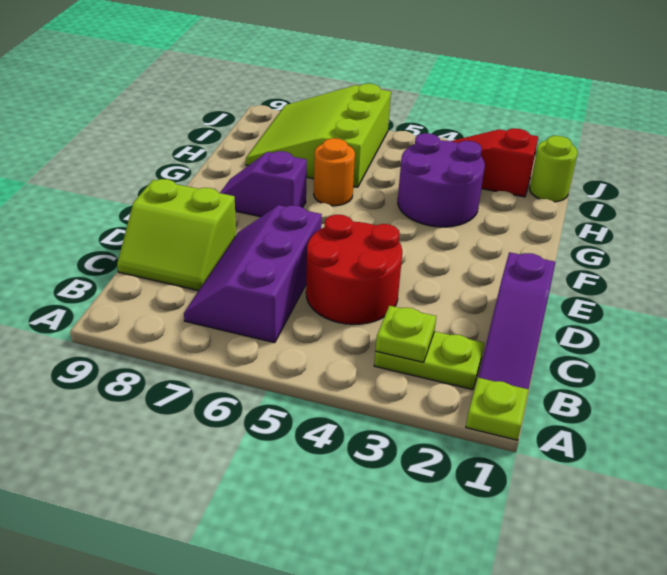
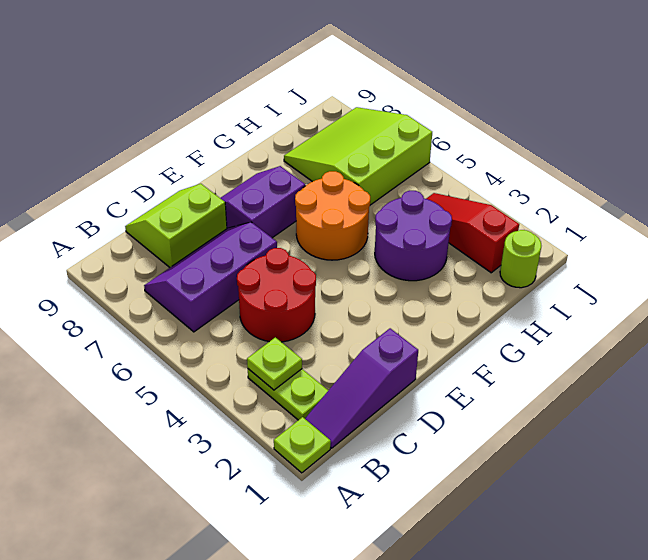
lime 2x2 slope [117,179,236,291] -> lime 2x2 slope turned to [125,184,227,267]
purple 1x2 slope [220,151,307,217] -> purple 2x2 slope [220,166,305,238]
orange 1x1 round brick [314,138,355,206] -> orange 2x2 round brick [295,171,370,260]

